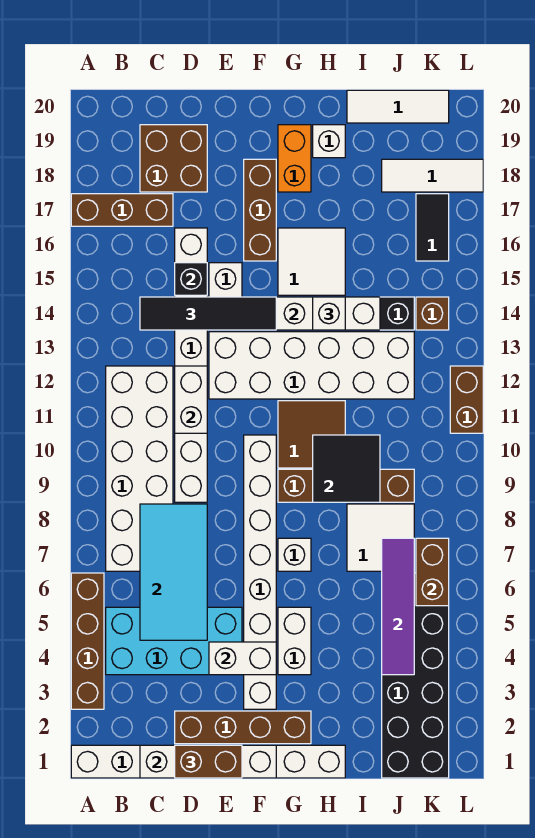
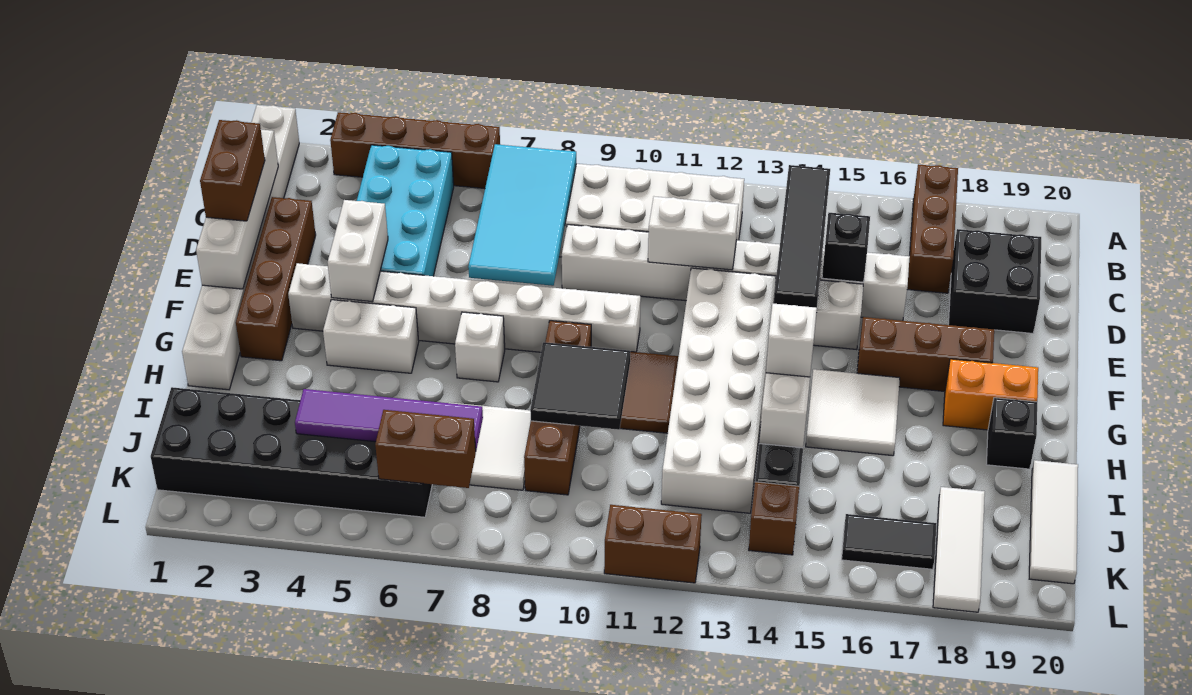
cyan 2x4 tile [140,504,207,640] -> cyan 2x4 tile turned to [468,144,576,286]
brown 2x2 brick [140,125,207,192] -> black 2x2 brick [948,229,1041,333]
white 1x1 brick [313,125,345,158] -> black 1x1 brick [986,398,1037,469]

